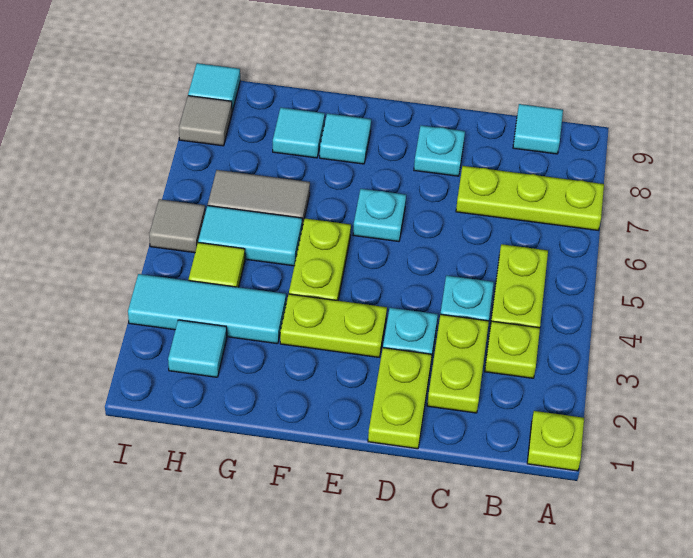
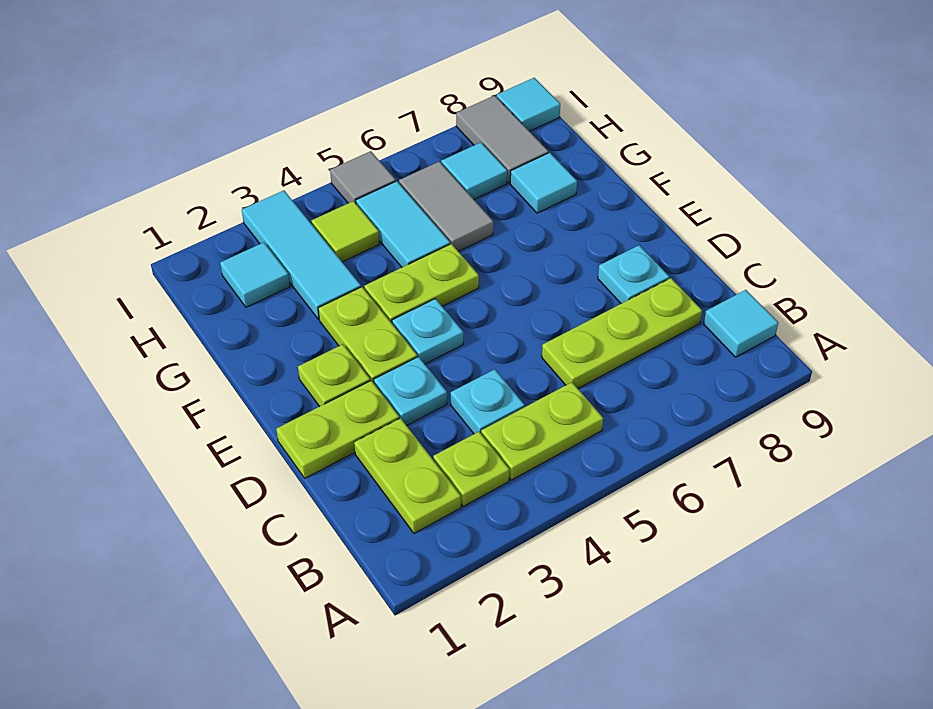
lime 1x1 plate [527,411,584,471] -> lime 1x1 plate moved to [298,344,370,406]
lime 1x3 plate [456,166,604,230] -> lime 1x3 plate turned to [542,278,702,388]
lime 1x2 plate [427,314,489,413] -> lime 1x2 plate turned to [354,418,461,533]
cyan 1x1 plate [353,189,406,241] -> cyan 1x1 plate moved to [392,299,463,364]
cyan 1x1 tile [320,113,371,164] -> cyan 1x1 tile moved to [441,142,507,199]
grey 1x1 tile [179,96,232,146] -> grey 1x2 tile [456,95,548,183]

